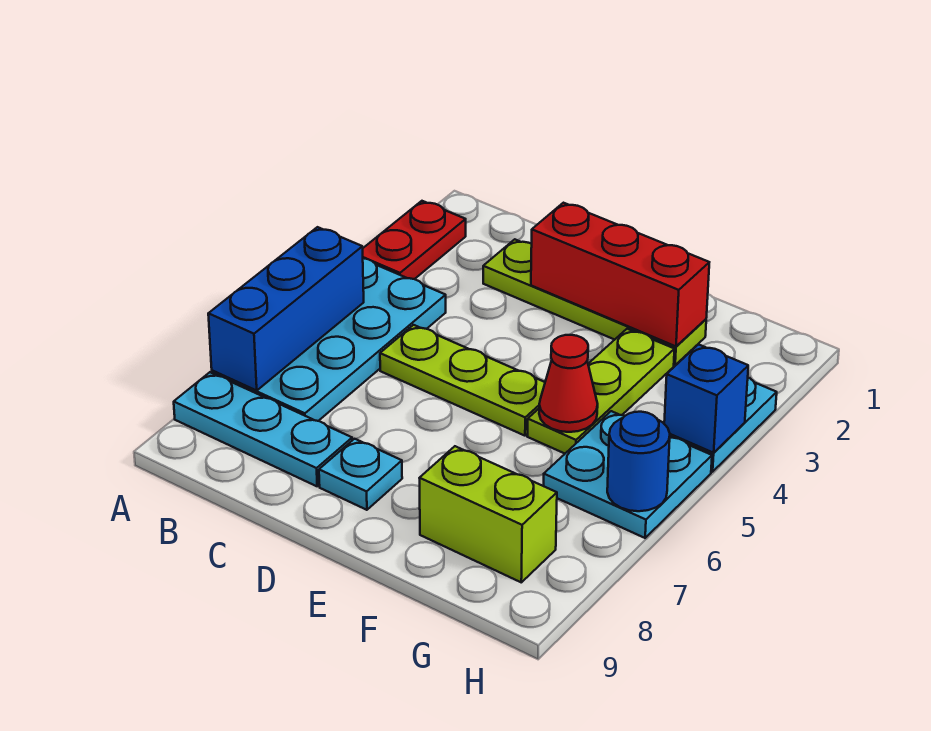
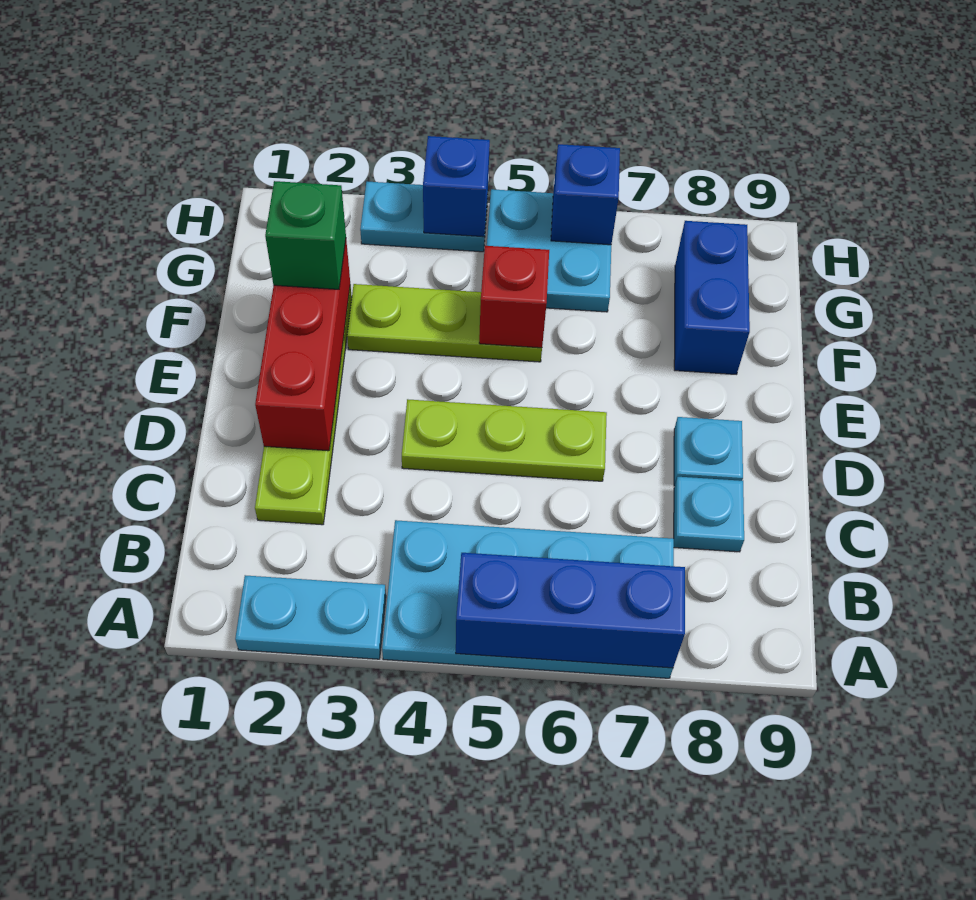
red 1x2 plate [363,201,466,279] -> cyan 1x2 plate [235,575,386,659]
cyan 1x3 plate [174,372,352,486] -> cyan 1x1 plate [674,477,744,552]
lime 1x3 plate [380,325,545,436] -> lime 1x3 plate turned to [402,399,607,481]
none -> green 1x1 brick [265,181,346,289]
red 1x1 cone [539,335,598,432] -> red 1x1 brick [479,246,549,348]
lime 1x2 brick [420,446,557,582] -> blue 1x2 brick [674,221,750,374]
blue 1x1 round brick [607,412,670,511] -> blue 1x1 brick [551,144,620,245]

